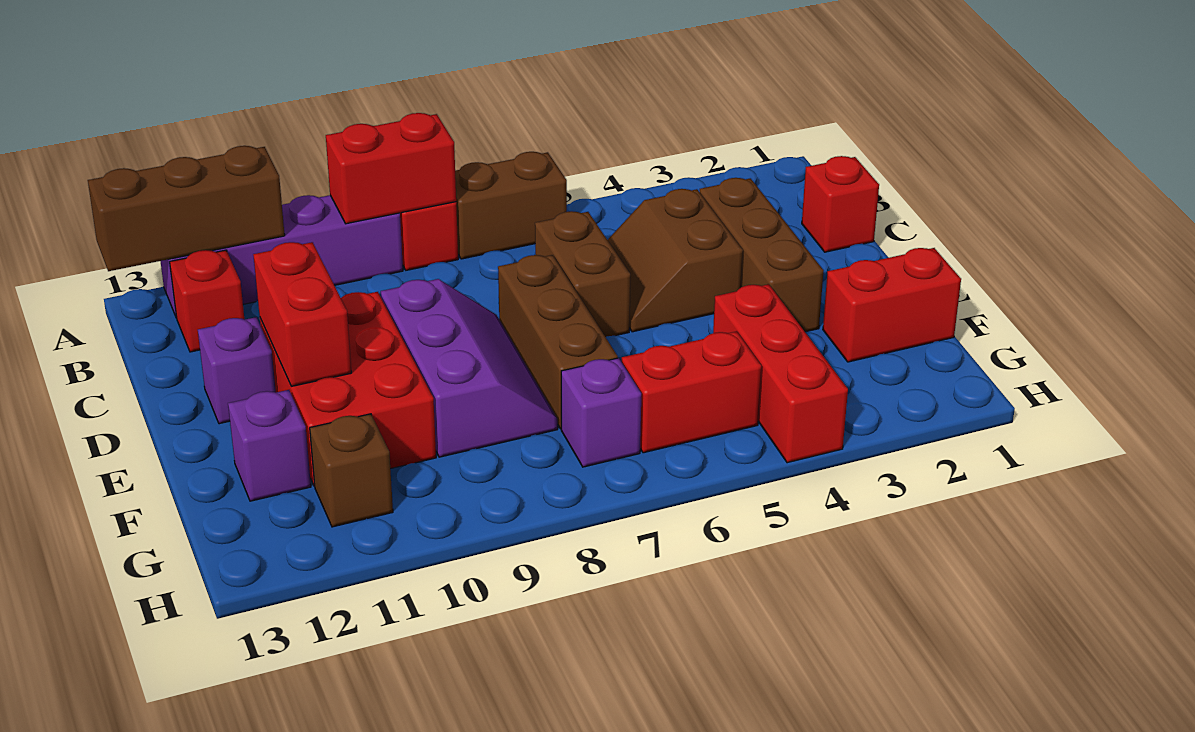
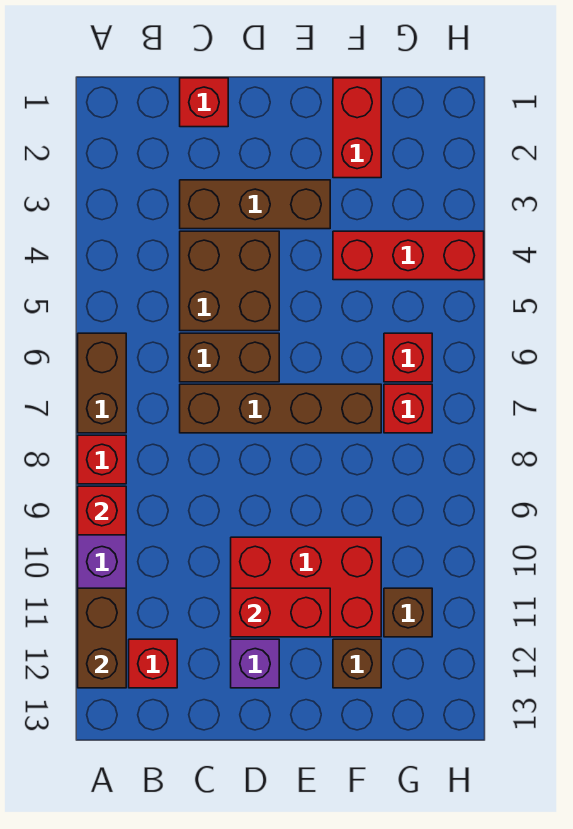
red 1x2 brick [326,113,456,224] -> red 1x1 brick [78,486,126,535]
brown 1x3 brick [88,146,285,271] -> brown 1x2 brick [78,588,126,688]
brown 2x2 slope [608,189,743,332] -> brown 2x2 brick [180,231,279,331]
brown 1x3 brick [498,255,618,429] -> brown 1x4 brick [180,384,381,433]
purple 2x3 slope [381,279,558,457] -> none
purple 1x1 brick [228,390,311,501] -> brown 1x1 brick [333,639,381,688]
red 1x2 brick [622,331,762,453] -> red 1x1 brick [384,333,432,382]
purple 1x1 brick [561,358,641,467] -> red 1x1 brick [384,384,432,433]

